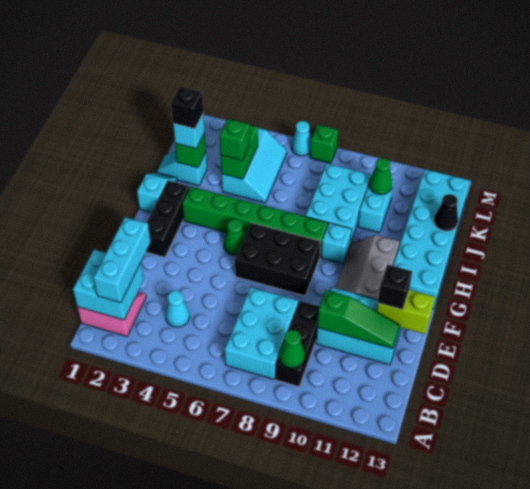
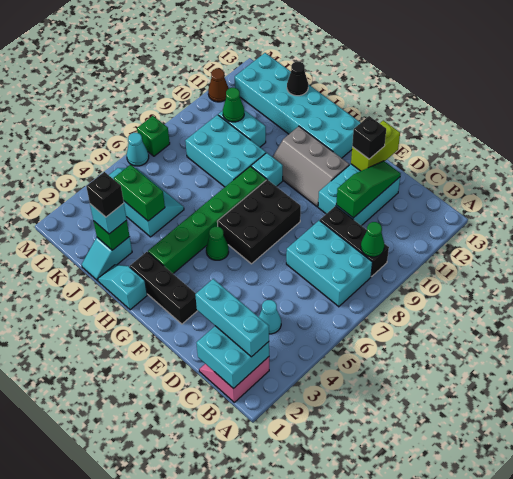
green 1x1 brick [220,119,250,160] -> none
none -> brown 1x1 cone [208,69,229,102]

